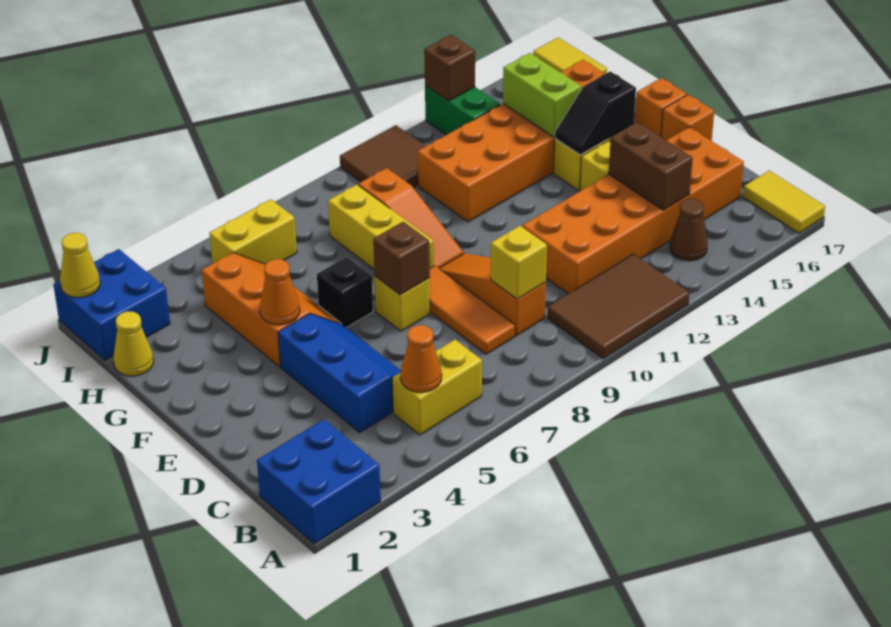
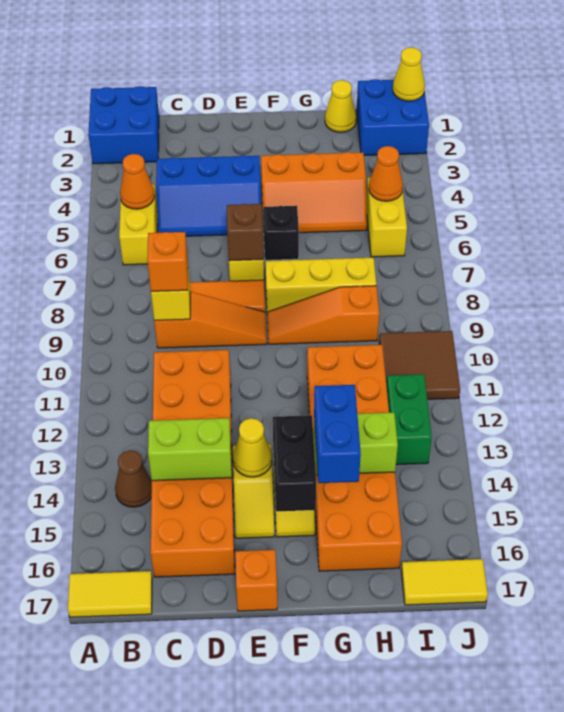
brown 2x3 tile [548,254,689,359] -> none
brown 1x2 brick [609,122,693,210] -> lime 1x2 brick [148,418,232,481]
none -> yellow 1x1 cone [233,418,272,477]
orange 1x1 cone [260,259,300,325] -> orange 1x1 cone moved to [369,146,403,201]
black 1x2 slope [555,71,636,155] -> black 1x2 brick [273,415,316,511]
orange 1x1 brick [635,78,687,137] -> orange 1x1 brick moved to [147,232,188,291]
none -> blue 1x2 brick [314,385,361,483]
green 1x2 brick [425,85,500,135] -> green 1x2 brick turned to [387,374,432,465]
brown 1x1 brick [424,35,475,101] -> none

